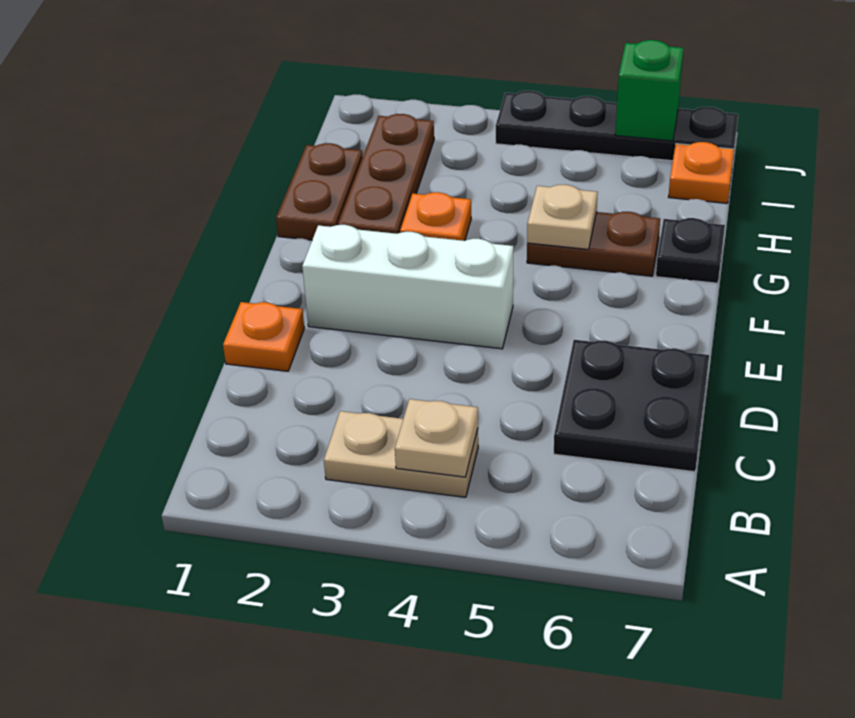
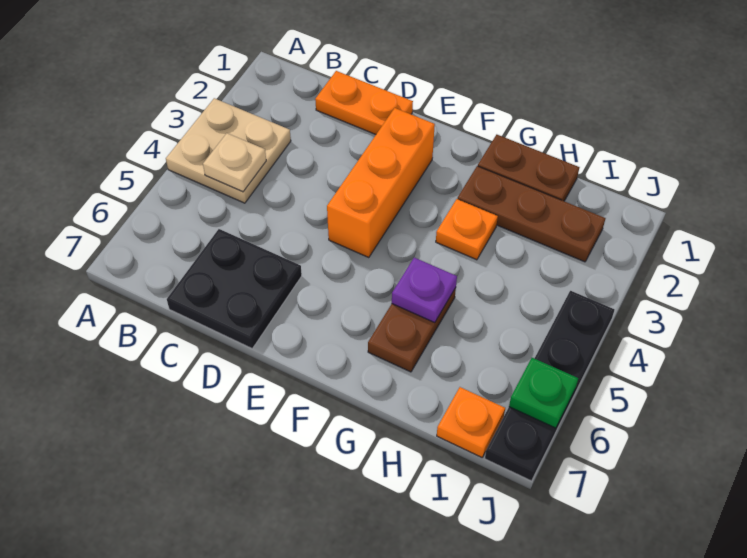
tan 1x2 plate [324,411,478,497] -> tan 2x2 plate [166,98,291,203]
orange 1x1 plate [223,302,304,371] -> orange 1x2 plate [315,71,413,134]
white 1x3 brick [302,225,513,349] -> orange 1x3 brick [327,108,435,258]
tan 1x1 plate [527,185,598,249] -> purple 1x1 plate [392,258,457,323]
black 1x1 plate [656,218,725,283] -> none
green 1x1 brick [615,40,683,141] -> green 1x1 plate [509,358,578,428]

